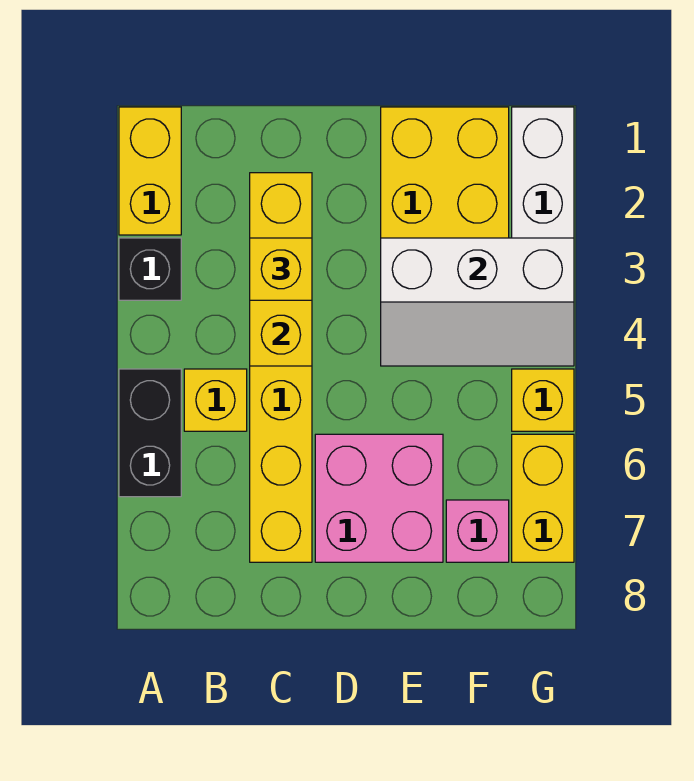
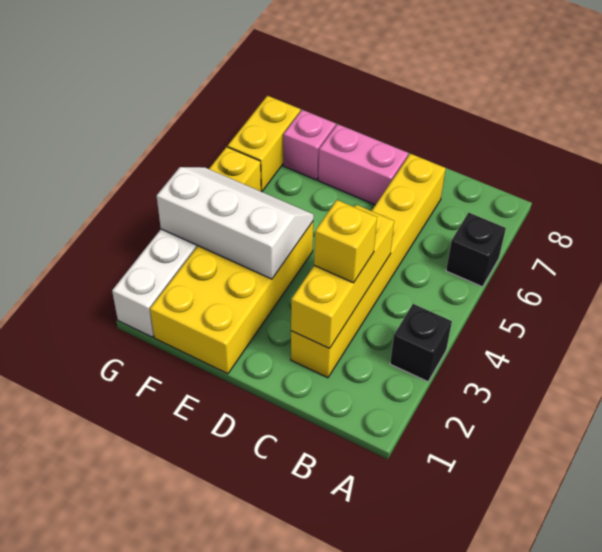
yellow 1x2 brick [119,107,181,235] -> none
black 1x2 brick [119,369,181,497] -> black 1x1 brick [446,213,506,287]
yellow 1x1 brick [184,369,247,431] -> none
pink 2x2 brick [315,434,443,562] -> pink 1x2 brick [318,124,408,205]

